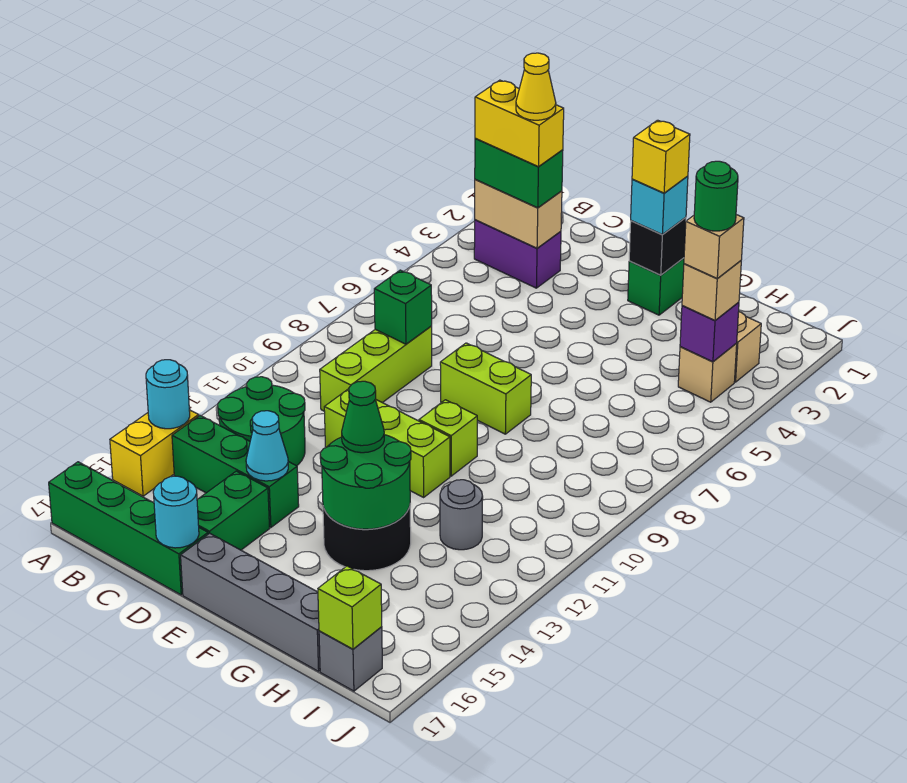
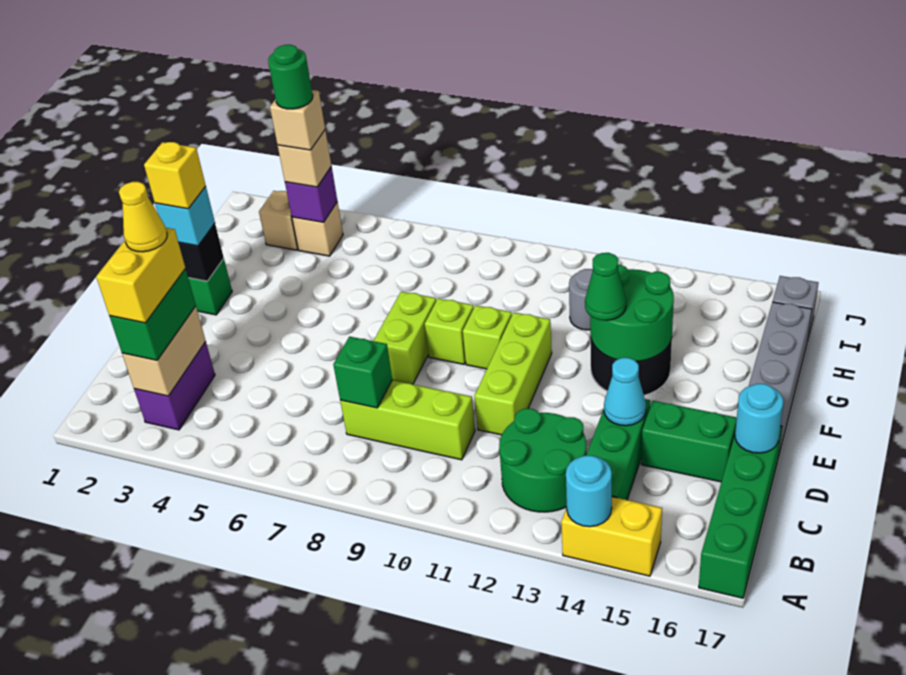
lime 1x1 brick [318,566,382,649] -> lime 1x1 brick moved to [425,298,474,364]

